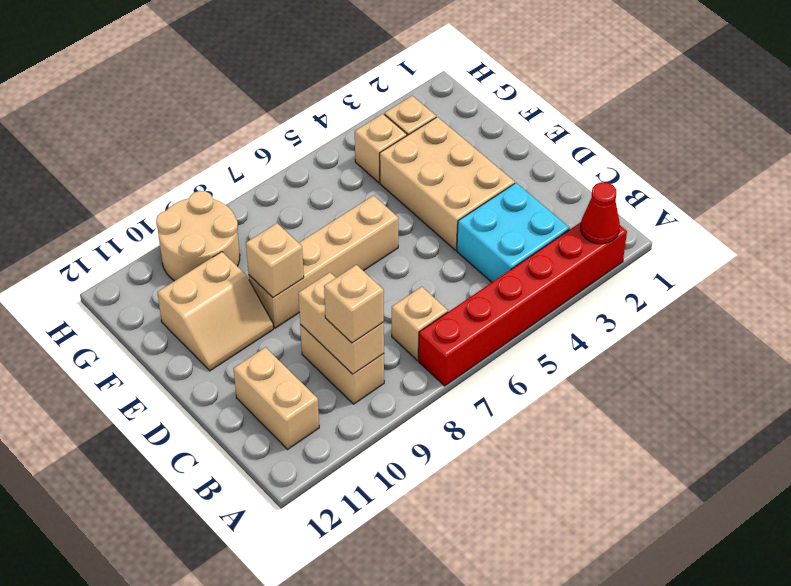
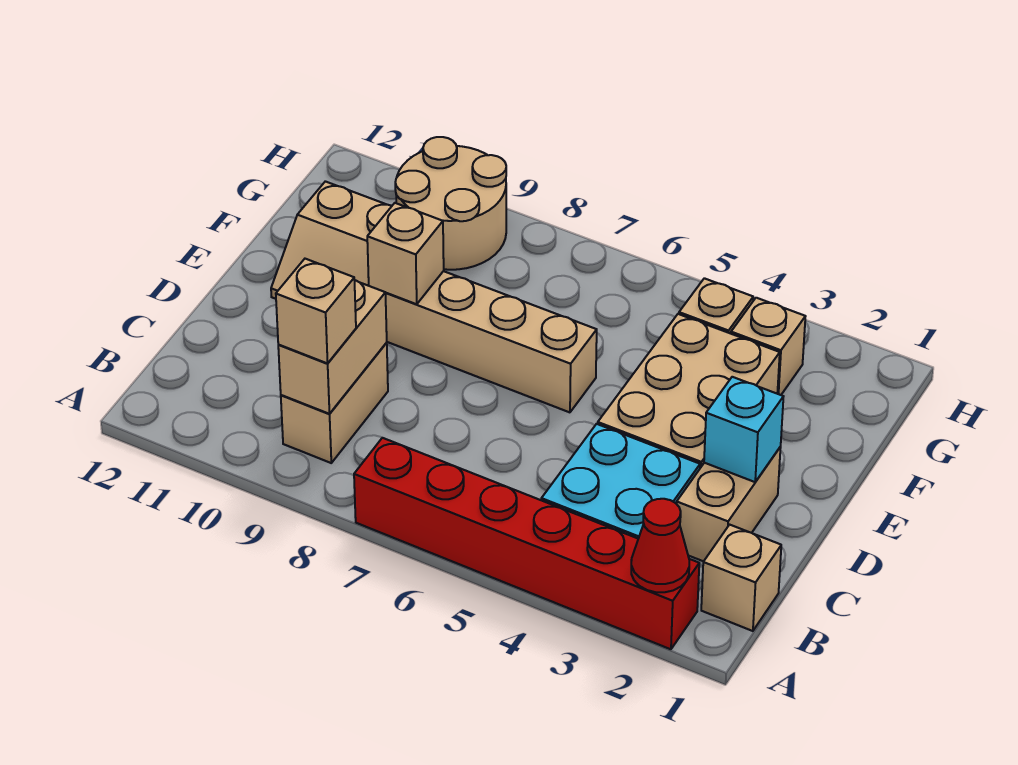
tan 1x1 brick [392,287,448,360] -> tan 1x1 brick moved to [701,525,781,631]
tan 1x2 brick [233,347,319,449] -> tan 1x2 brick moved to [677,447,781,561]
none -> cyan 1x1 brick [704,377,784,482]

